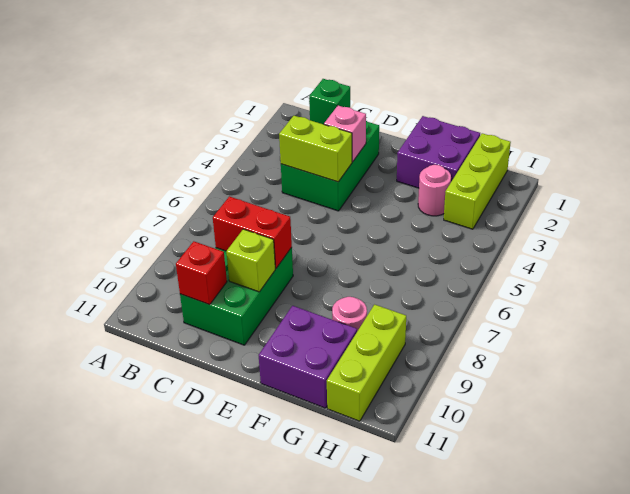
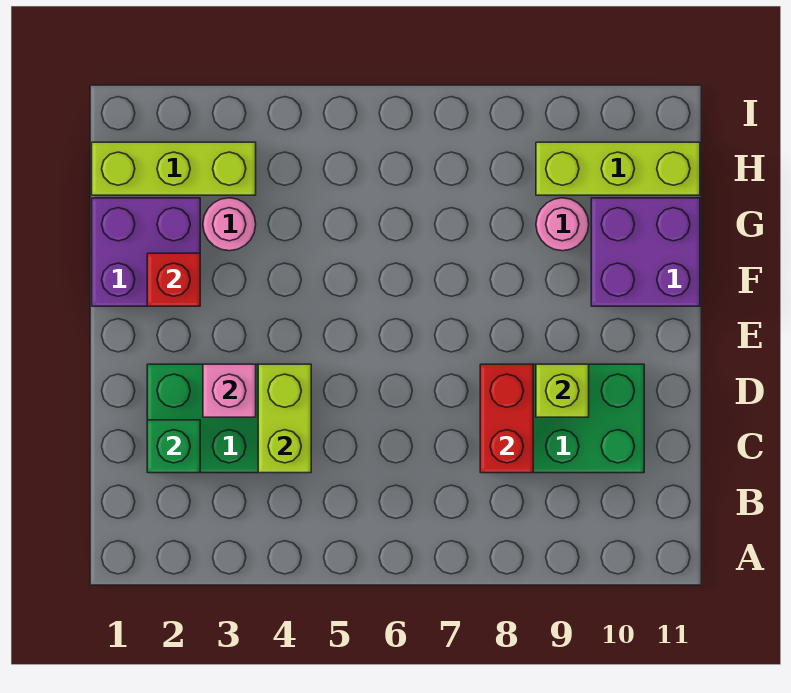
red 1x1 brick [176,241,227,305] -> red 1x1 brick moved to [147,253,200,306]

